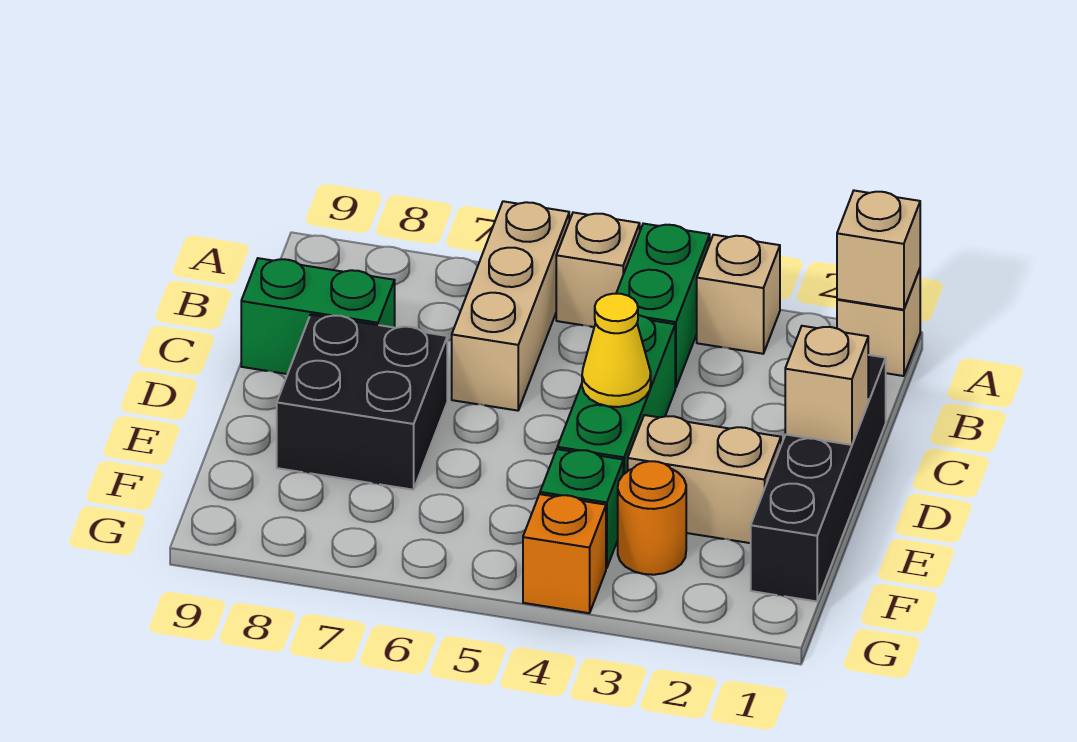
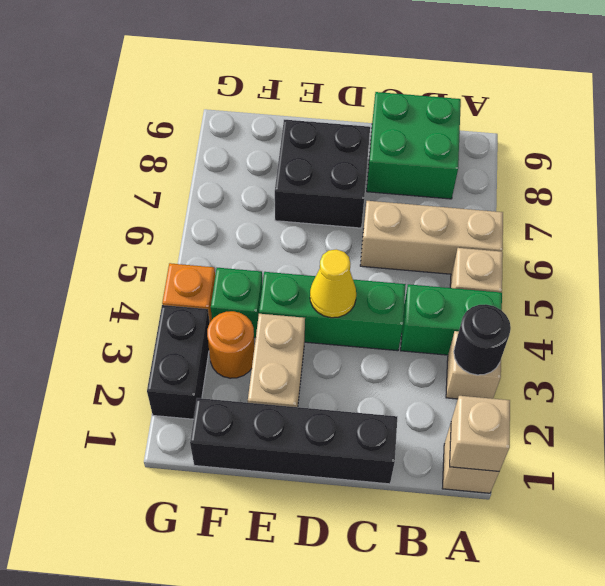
none -> black 1x1 round brick [454,304,511,375]
green 1x2 brick [241,258,395,374] -> green 2x2 brick [367,92,461,199]
tan 1x1 brick [785,326,868,445] -> none
none -> black 1x2 brick [147,305,210,419]

